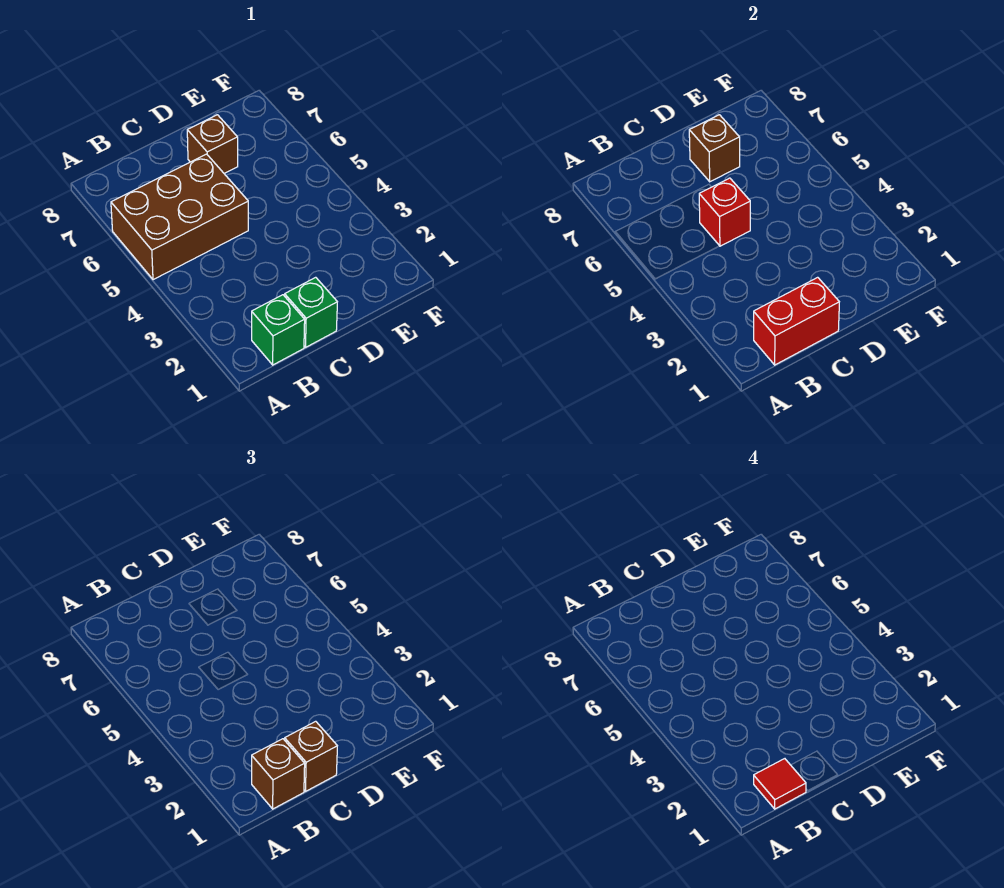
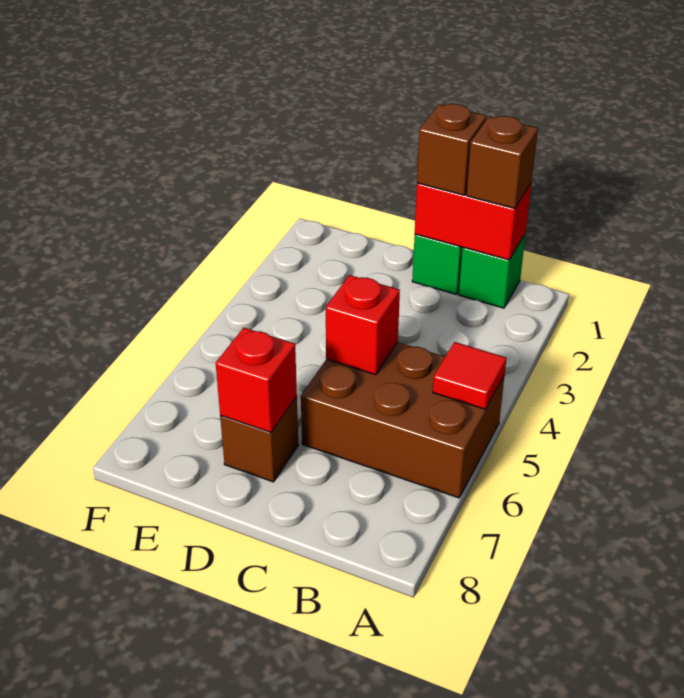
red 1x1 tile [754,759,806,809] -> red 1x1 tile moved to [433,342,506,409]
brown 1x1 brick [689,115,740,182] -> red 1x1 brick [216,328,297,432]

